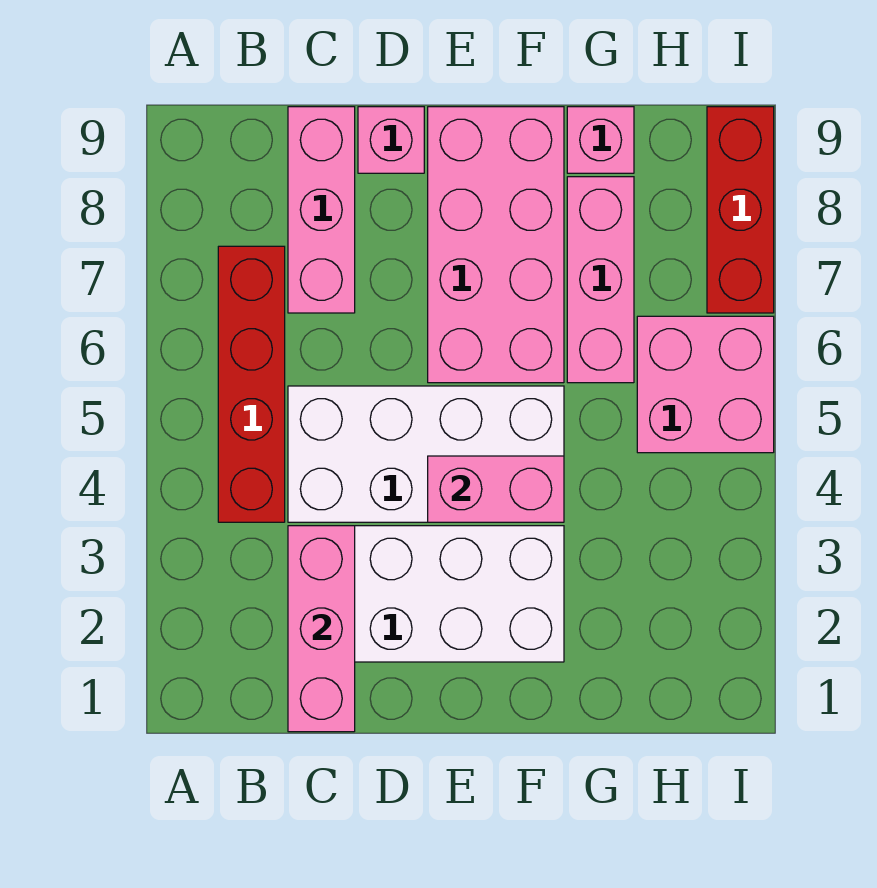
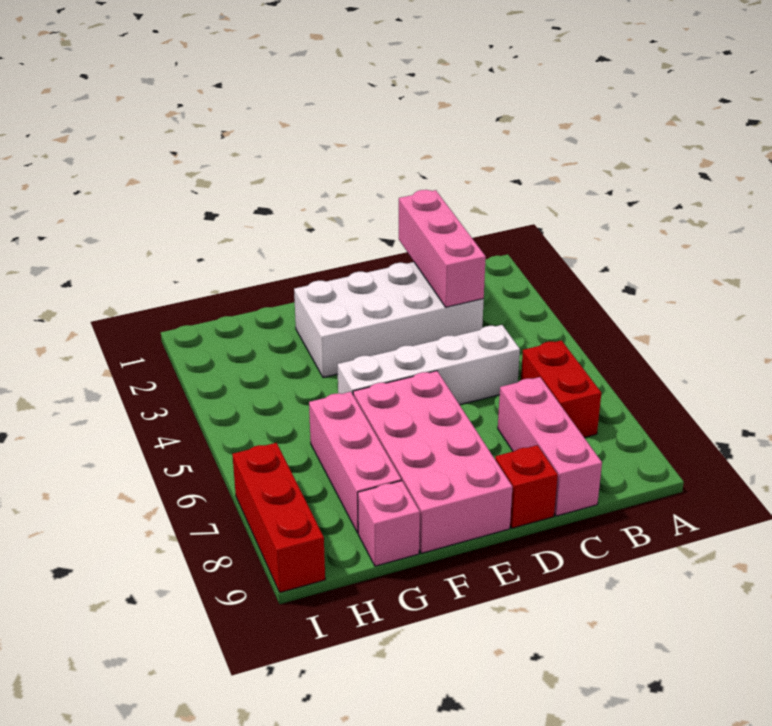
red 1x4 brick [218,246,285,522] -> red 1x2 brick [521,340,601,438]
white 2x4 brick [288,386,564,522] -> white 1x4 brick [337,325,520,405]
pink 1x1 brick [358,107,424,173] -> red 1x1 brick [495,445,558,528]
pink 1x2 brick [428,456,564,522] -> none
pink 2x2 brick [637,316,774,453] -> none

